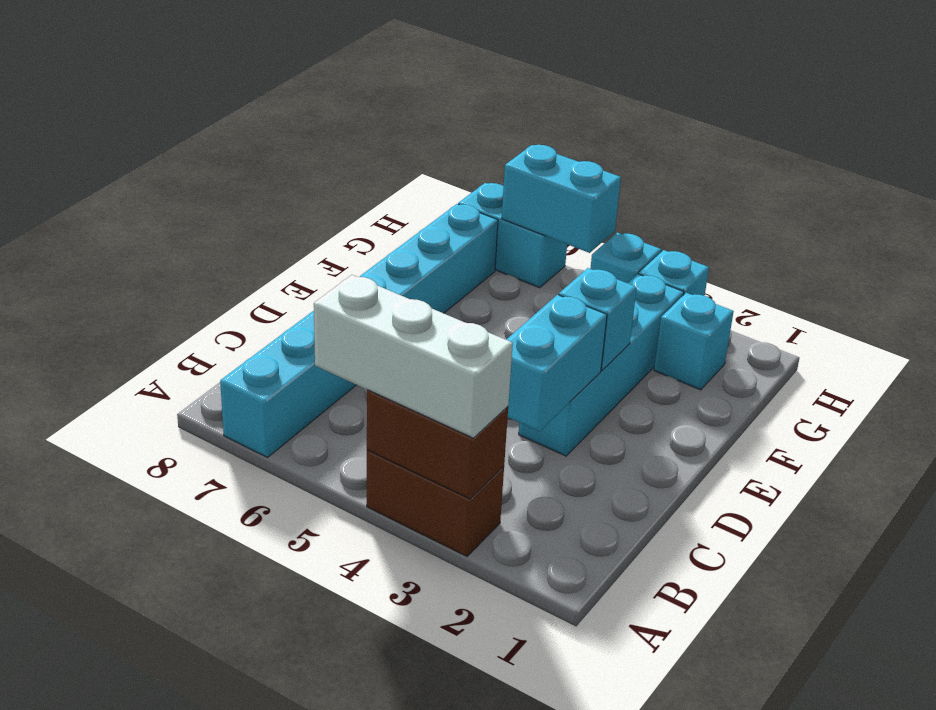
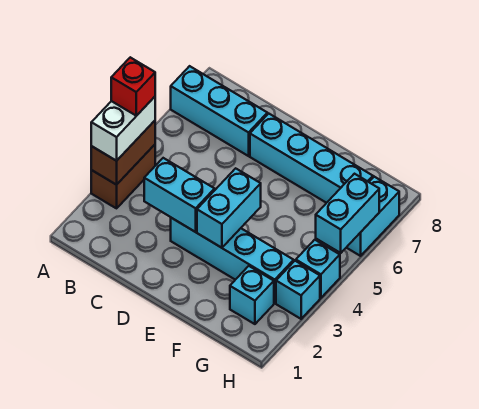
white 1x3 brick [314,275,513,438] -> white 1x2 brick [91,97,155,161]
none -> red 1x1 brick [111,57,155,116]
cyan 1x1 brick [559,268,637,370] -> cyan 1x2 brick [197,168,261,248]

